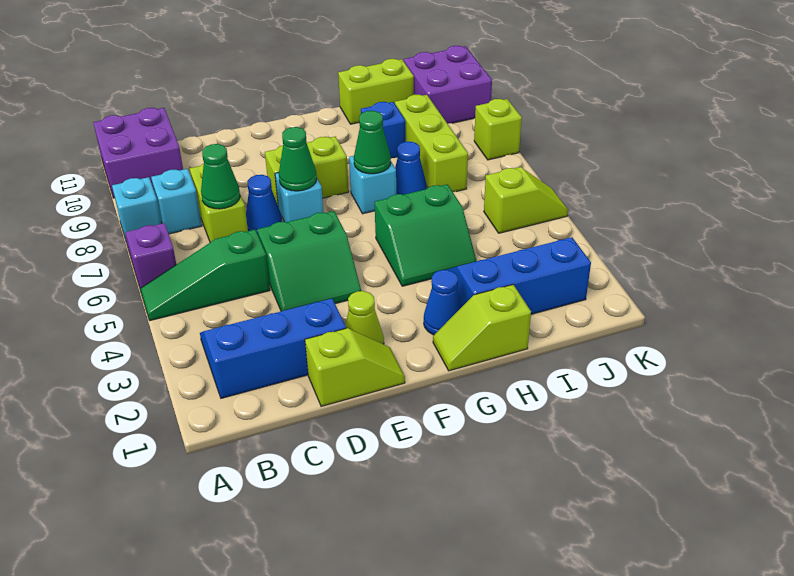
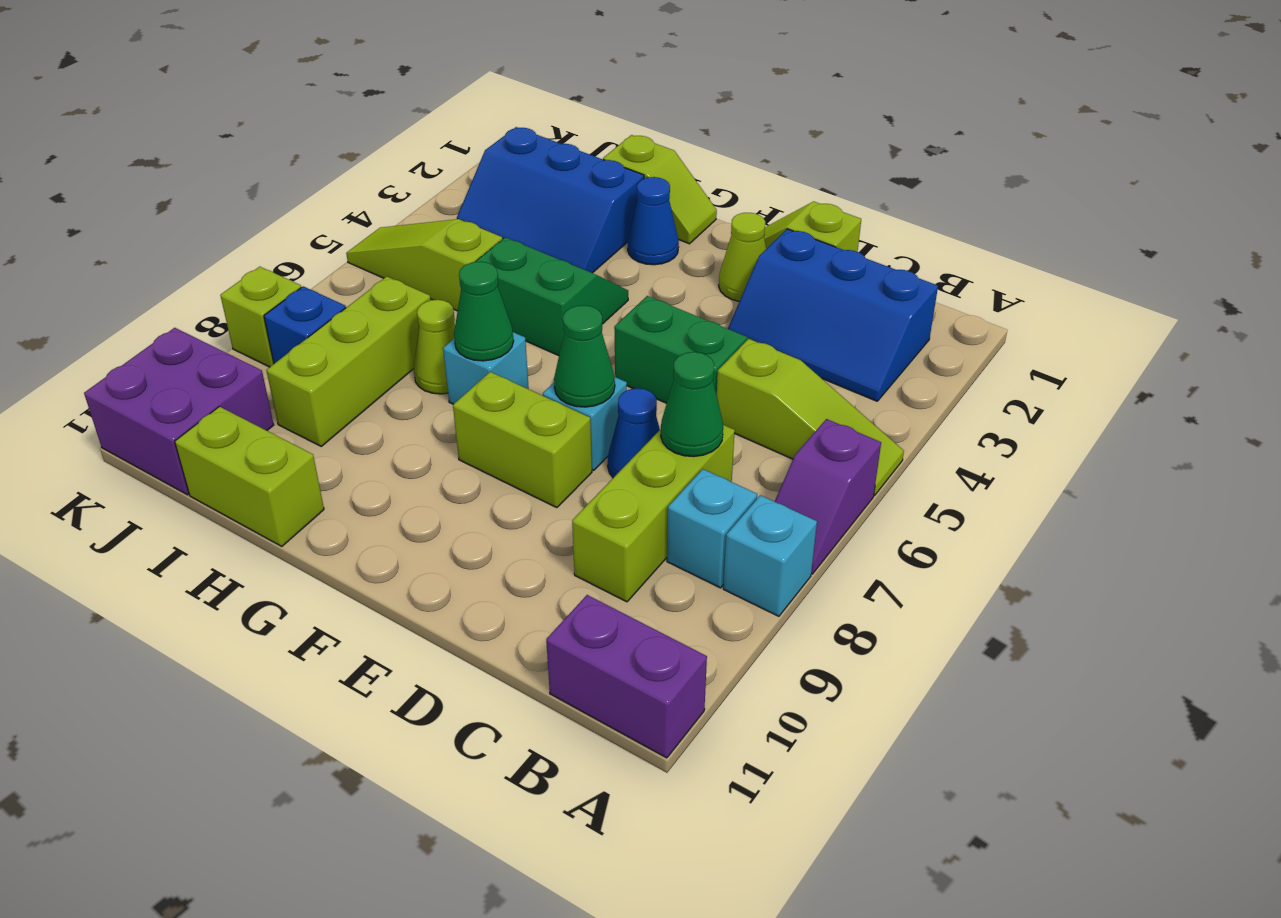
green 1x3 slope [140,230,270,321] -> lime 1x3 slope [717,339,904,495]
purple 2x2 brick [93,108,183,198] -> purple 1x2 brick [546,595,707,758]
lime 1x2 brick [190,163,248,242] -> lime 1x3 brick [572,425,735,602]
blue 1x1 cone [395,142,427,195] -> lime 1x1 cone [414,300,455,394]
blue 1x1 brick [361,102,405,158] -> blue 1x1 brick moved to [264,286,346,364]
lime 1x2 slope [484,167,568,233] -> lime 1x3 slope [346,219,502,311]

